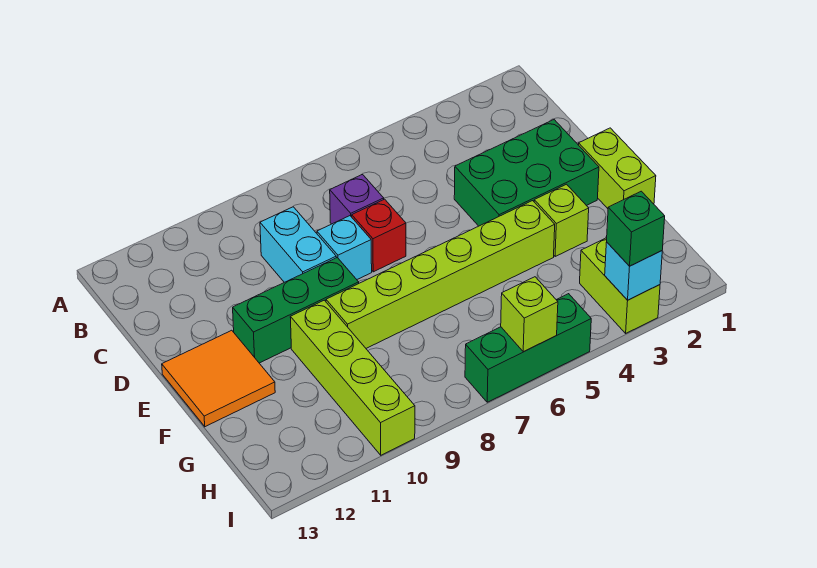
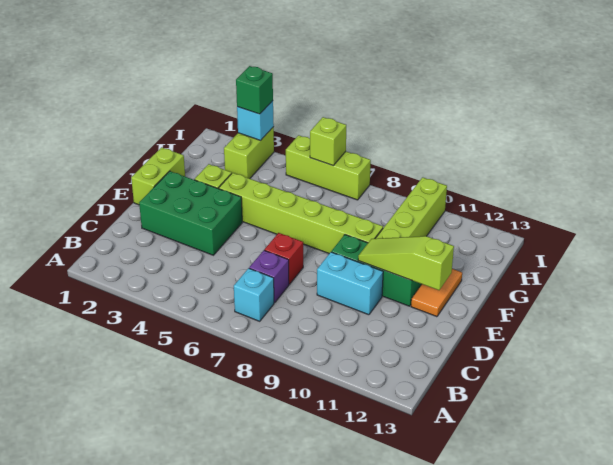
cyan 1x2 brick [260,207,336,282] -> cyan 1x2 brick turned to [317,252,383,315]
cyan 1x1 brick [317,216,372,279] -> cyan 1x1 brick moved to [234,268,274,321]
none -> lime 1x3 slope [358,236,454,290]
orange 2x2 tile [162,330,275,427] -> orange 1x2 tile [411,269,462,317]
green 1x3 brick [465,294,591,402] -> lime 1x3 brick [286,135,371,200]

